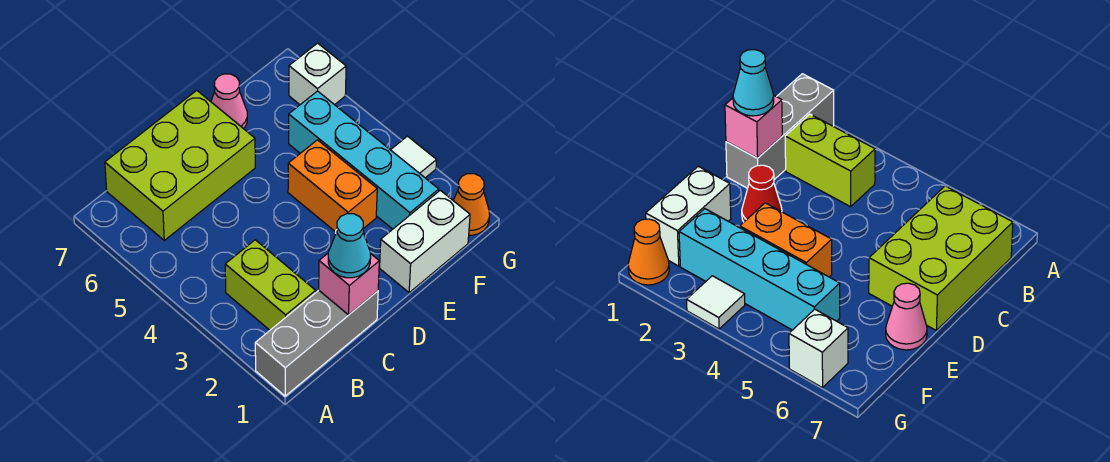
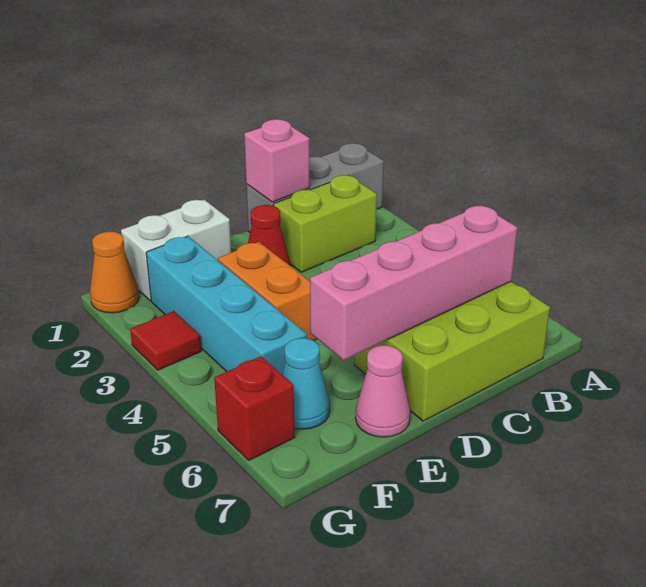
lime 1x2 brick [225,240,316,330] -> lime 1x2 brick turned to [274,175,377,272]
none -> pink 1x4 brick [310,205,517,360]
cyan 1x1 cone [328,214,371,278] -> cyan 1x1 cone moved to [283,338,330,429]
white 1x1 tile [391,136,437,178] -> red 1x1 tile [130,311,201,370]
white 1x1 brick [289,43,346,105] -> red 1x1 brick [214,356,295,460]

